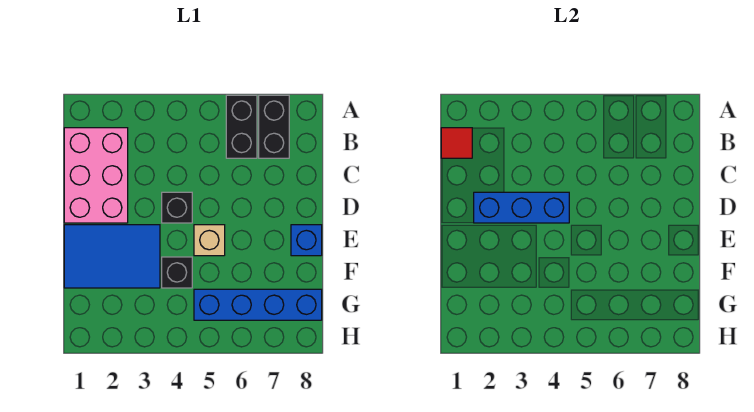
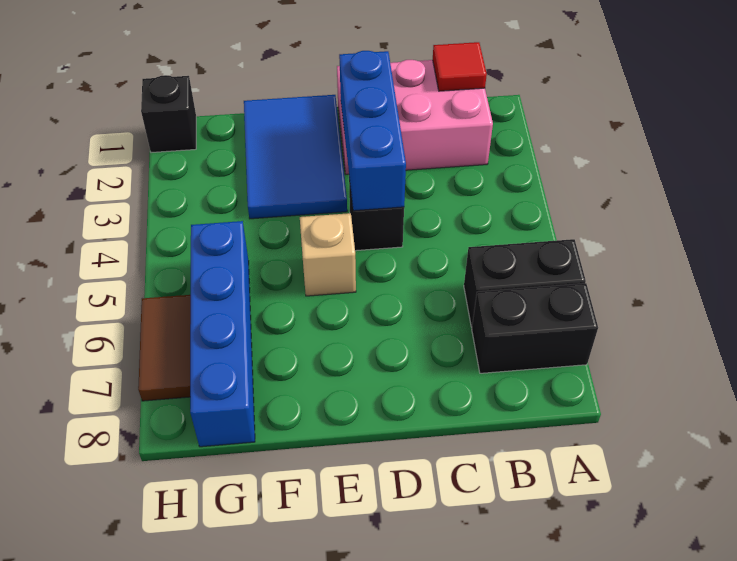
blue 1x1 brick [291,225,322,256] -> none
black 1x1 brick [162,257,192,288] -> black 1x1 brick moved to [141,75,196,153]
none -> brown 1x2 tile [138,295,191,401]

